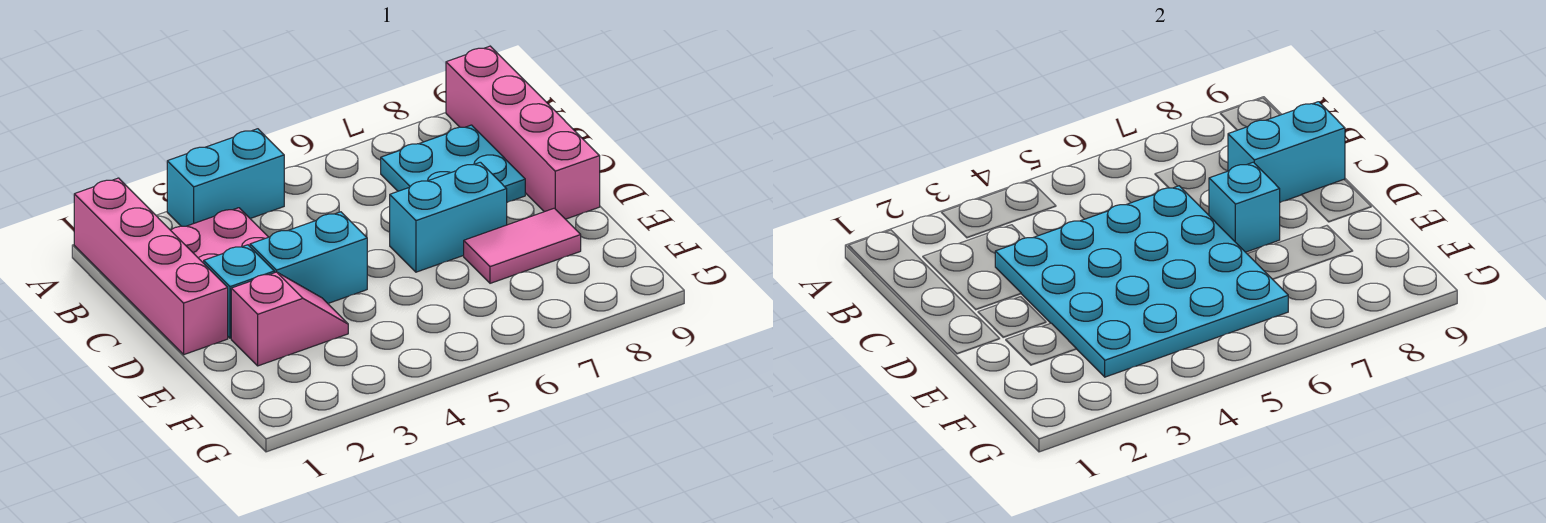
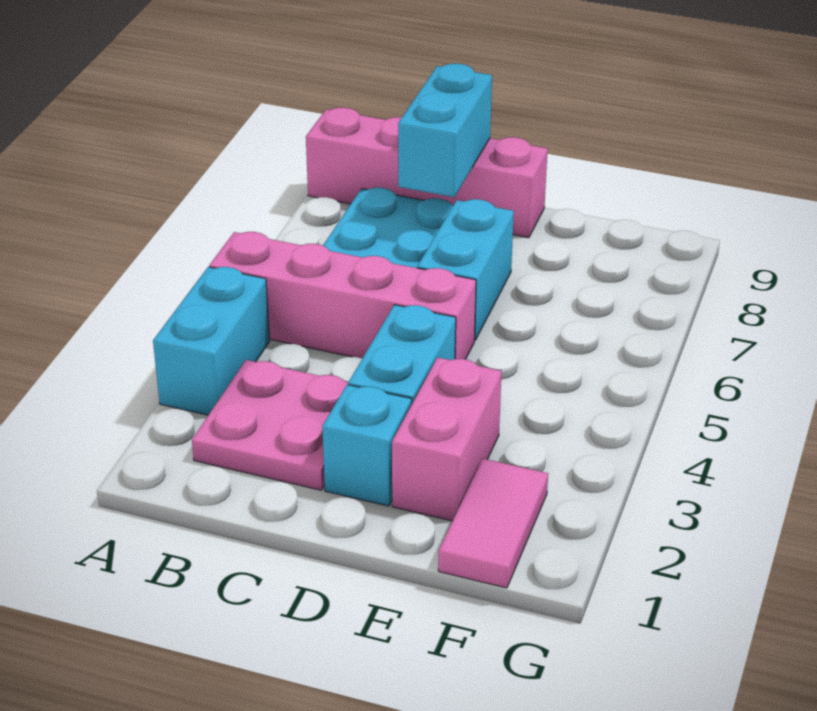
pink 1x4 brick [74,178,228,355] -> pink 1x4 brick moved to [209,232,476,359]
cyan 4x4 plate [995,186,1288,377] -> none
cyan 1x1 brick [1209,162,1280,252] -> none
pink 1x2 slope [231,272,348,366] -> pink 1x2 brick [392,358,502,521]
pink 1x2 tile [464,208,581,283] -> pink 1x2 tile moved to [438,459,548,588]

